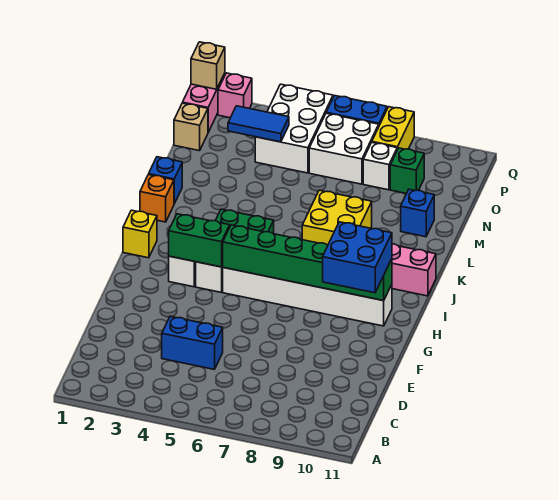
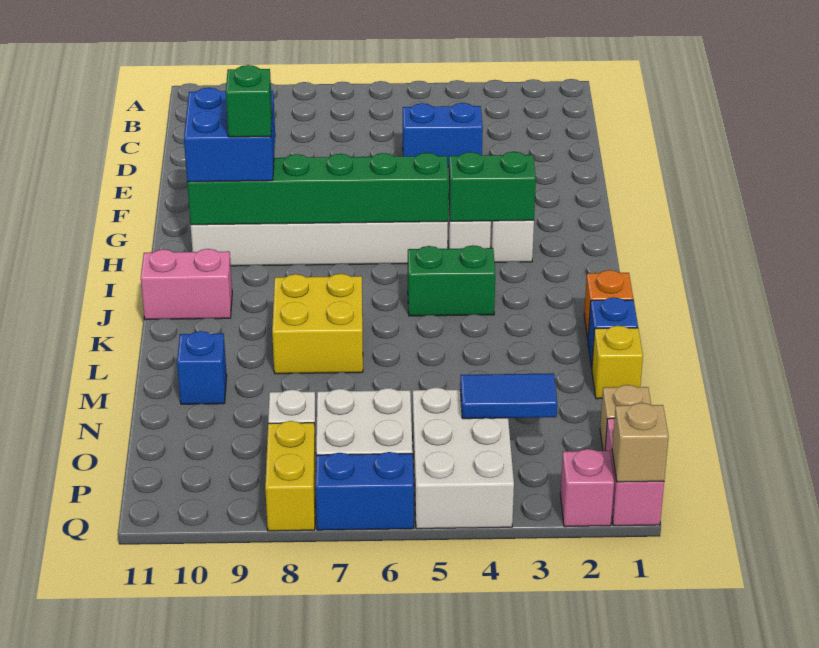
yellow 1x1 brick [123,210,157,258] -> yellow 1x1 brick moved to [592,326,643,399]
green 1x1 brick [390,148,424,193] -> green 1x1 brick moved to [226,65,272,137]

